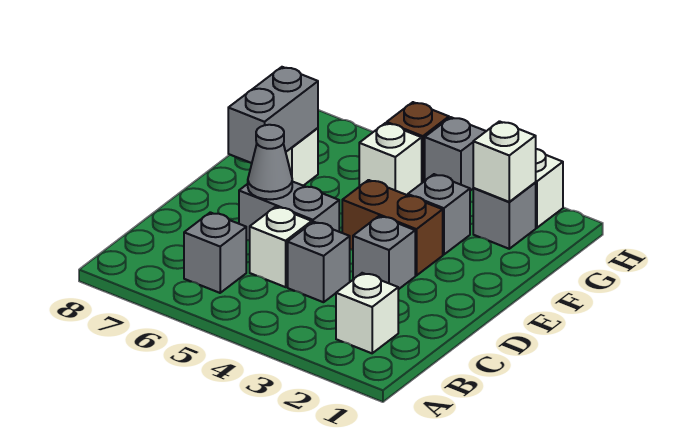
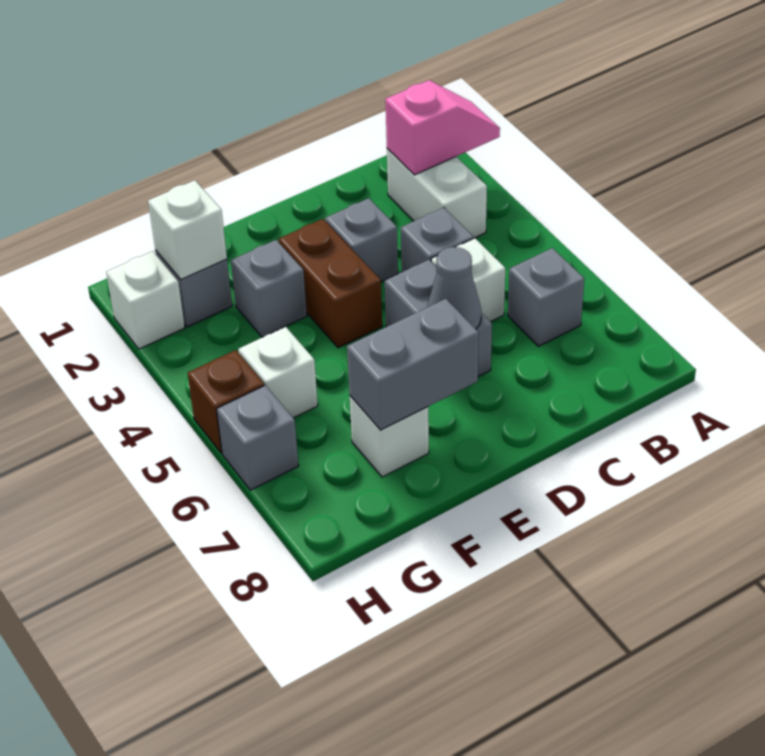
none -> pink 1x2 slope [385,80,500,175]
white 1x1 brick [336,273,398,353] -> white 1x2 brick [387,149,487,238]
grey 1x1 brick [425,117,486,191] -> grey 1x1 brick moved to [217,385,299,490]

